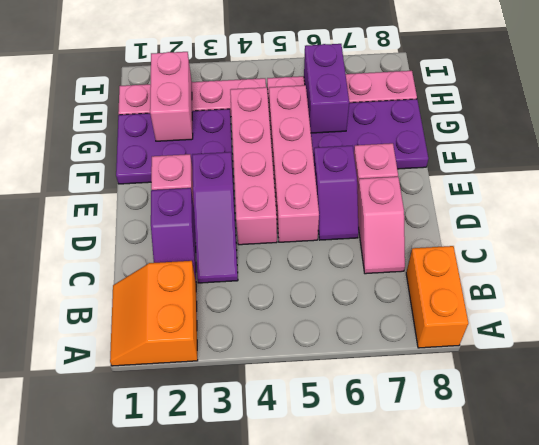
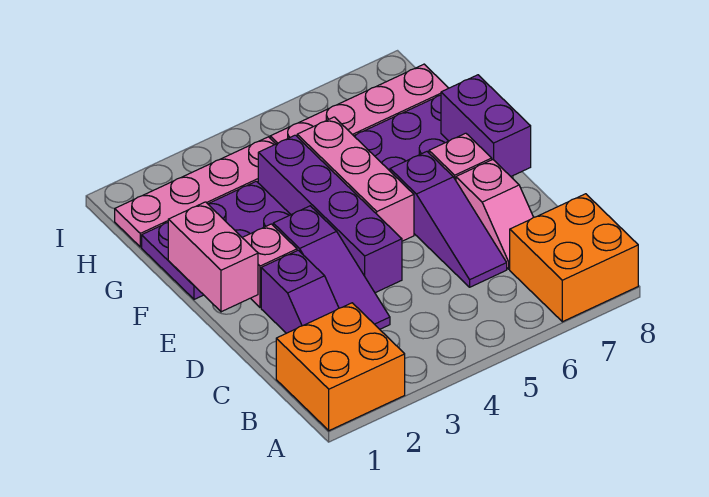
orange 2x2 slope [110,261,198,366] -> orange 2x2 brick [276,303,405,431]
orange 1x2 brick [406,246,468,348] -> orange 2x2 brick [510,194,638,322]
pink 1x4 brick [230,87,277,245] -> purple 1x4 brick [258,135,402,293]
pink 1x4 brick [269,85,319,242] -> pink 1x3 brick [297,117,414,241]
purple 1x2 slope [314,146,359,240] -> purple 1x3 slope [390,152,507,287]
pink 1x2 brick [150,52,193,141] -> pink 1x2 brick moved to [168,202,258,312]
purple 1x2 brick [304,44,349,133] -> purple 1x2 brick moved to [441,75,531,176]

